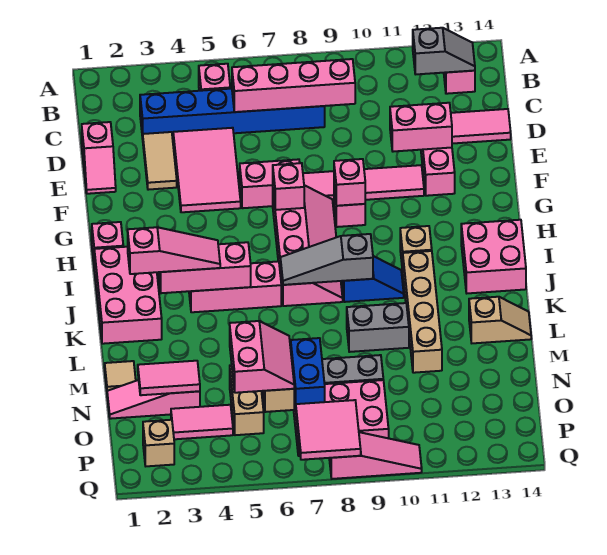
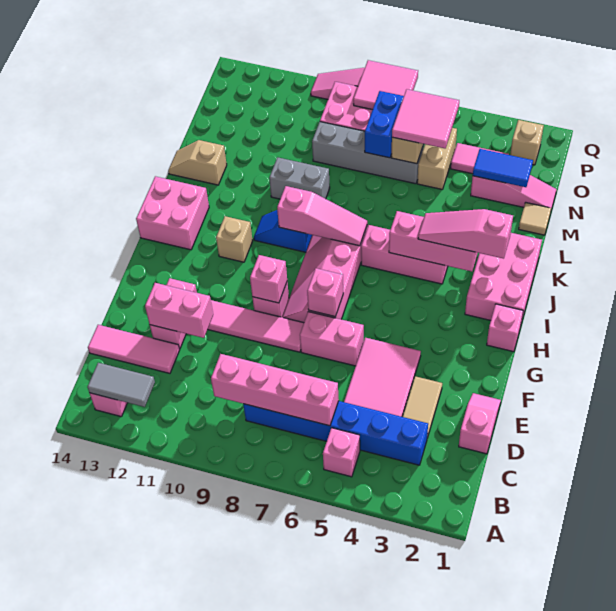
grey 1x2 slope [413,28,475,74] -> grey 1x2 tile [87,363,155,407]
grey 1x3 slope [280,234,373,285] -> pink 1x3 slope [277,186,367,246]
tan 1x4 brick [403,251,442,373] -> none
pink 1x2 tile [138,361,200,395] -> blue 1x2 tile [473,149,533,187]
pink 2x2 slope [230,321,294,393] -> pink 2x2 tile [392,89,459,148]

